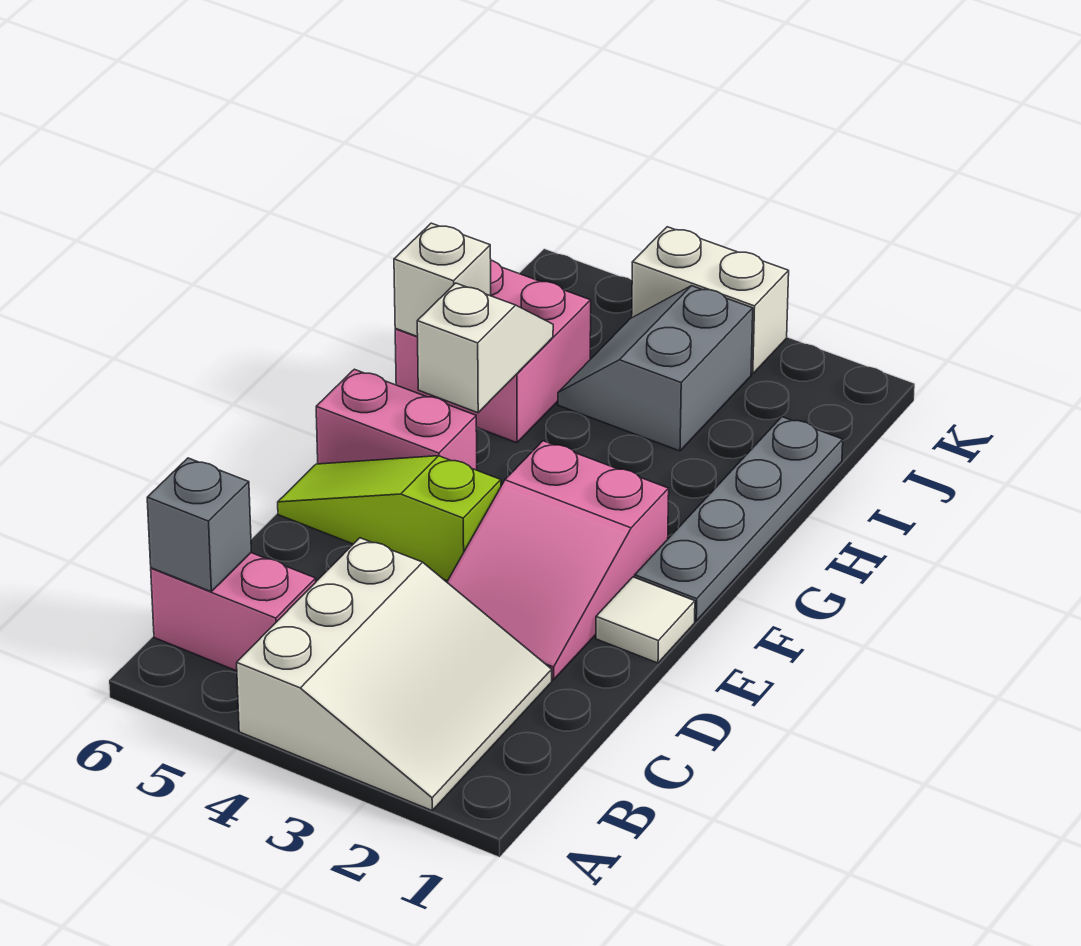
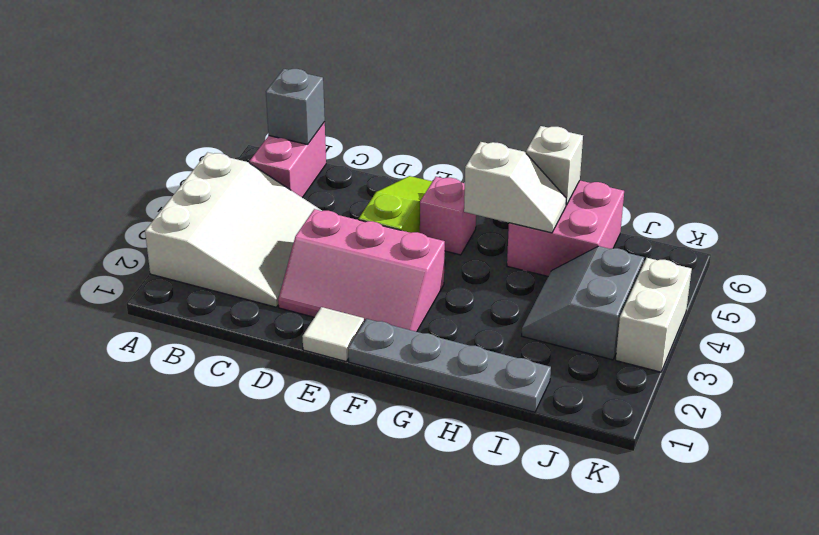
white 3x3 slope [237,538,552,810] -> white 3x3 slope turned to [145,152,322,307]
pink 2x3 slope [447,441,669,680] -> pink 2x3 slope turned to [278,209,445,332]
pink 1x2 brick [316,369,477,470] -> pink 1x1 brick [420,177,476,255]
grey 2x2 slope [558,286,753,451] -> grey 2x2 slope turned to [522,246,644,360]

